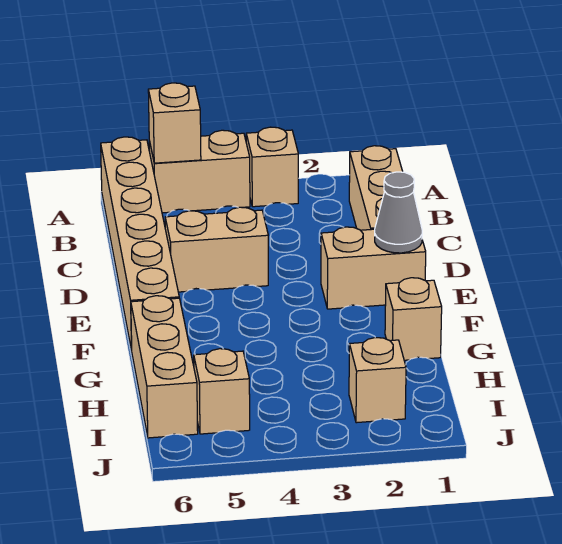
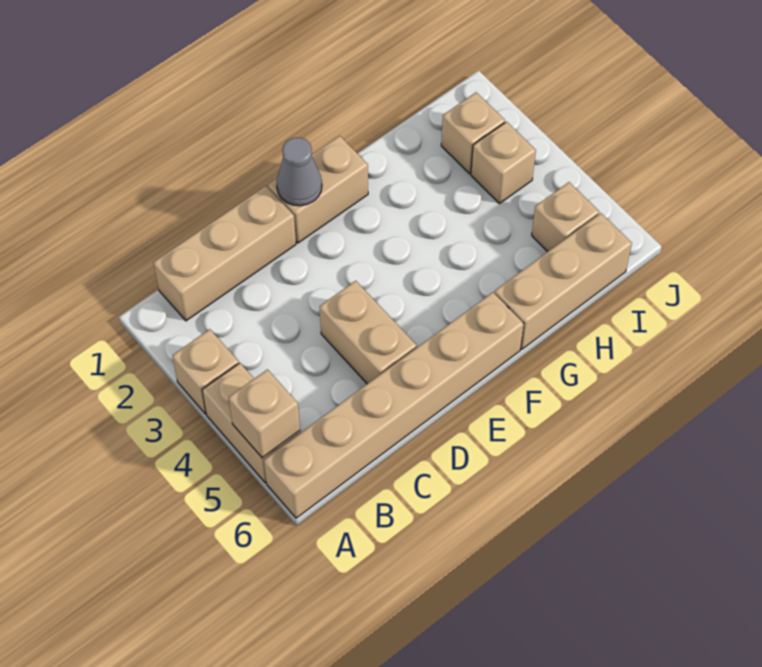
tan 1x2 brick [321,227,426,309] -> tan 1x2 brick turned to [268,136,368,243]
tan 1x1 brick [385,278,442,360] -> tan 1x1 brick moved to [471,122,536,204]

